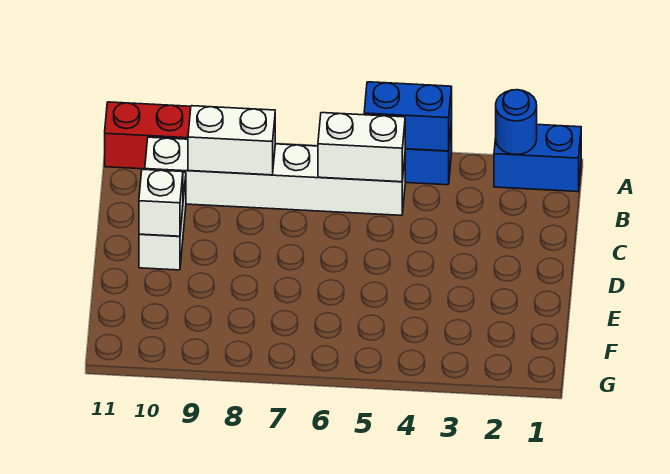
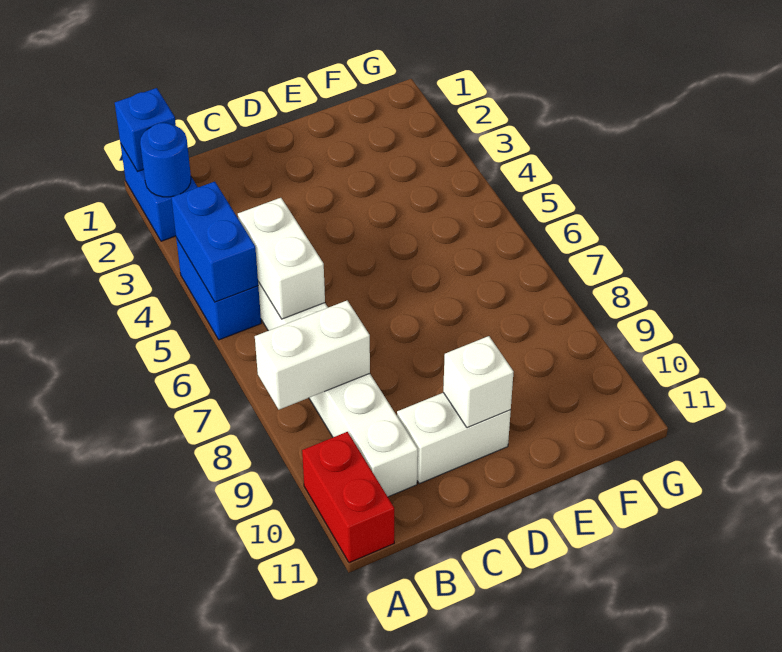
none -> blue 1x1 brick [115,88,176,172]
white 1x2 brick [188,106,275,175] -> white 1x2 brick turned to [255,301,370,410]

